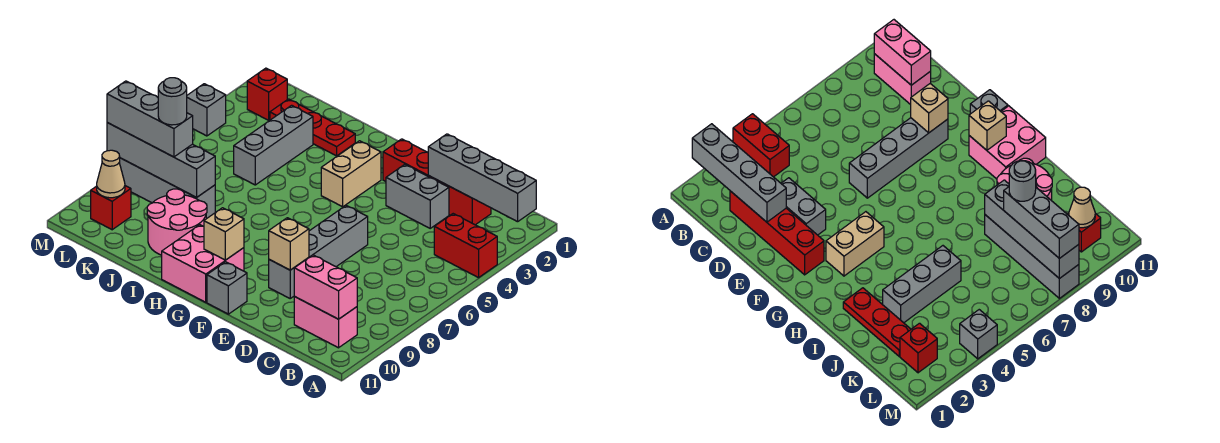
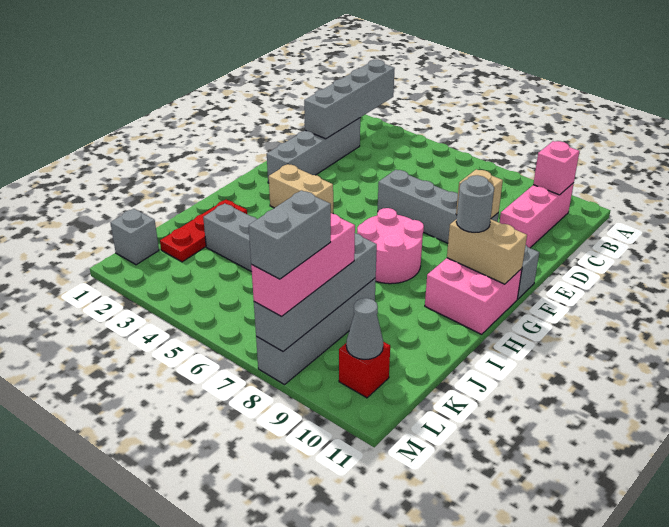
red 1x2 brick [434,214,497,278] -> none
pink 1x2 brick [294,297,357,348] -> pink 1x3 brick [500,183,574,248]
pink 1x2 brick [294,255,357,319] -> pink 1x1 brick [533,141,580,195]
red 1x4 brick [383,139,491,225] -> grey 1x4 brick [267,118,360,183]
grey 1x2 brick [386,164,449,228] -> grey 1x2 brick moved to [249,190,331,279]
tan 1x1 brick [204,208,244,260] -> tan 1x2 brick [447,219,527,284]
pink 2x2 round brick [147,189,207,255] -> pink 2x2 round brick moved to [357,208,424,284]
grey 1x3 brick [107,81,193,157] -> pink 1x3 brick [251,213,355,317]
grey 1x1 round brick [158,78,187,125] -> grey 1x1 round brick moved to [456,175,494,232]
red 1x1 brick [247,68,287,120] -> none
tan 1x1 cone [97,150,125,198] -> grey 1x1 cone [346,298,383,360]
grey 1x1 brick [187,84,226,136] -> grey 1x1 brick moved to [110,209,159,265]

